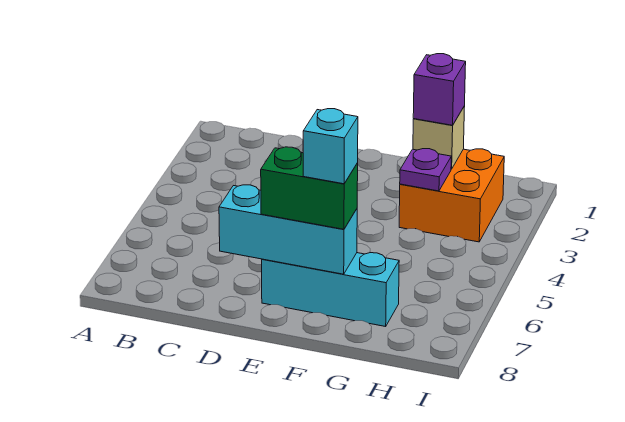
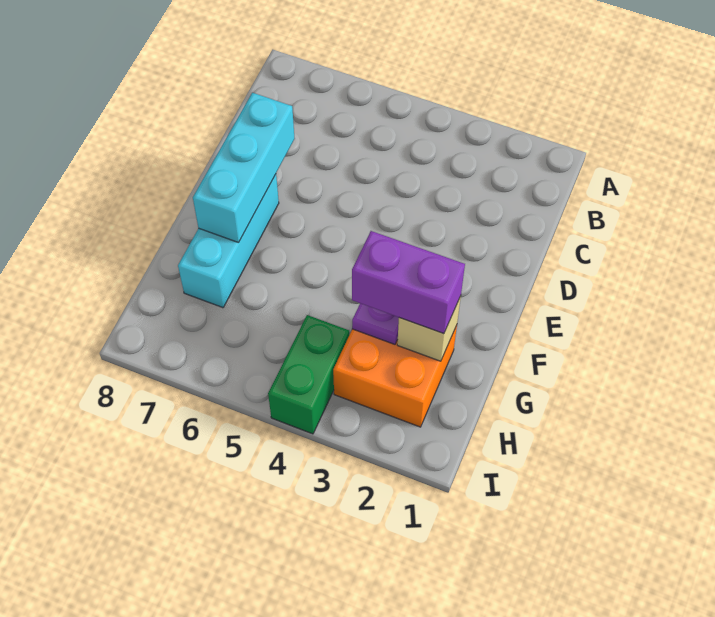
green 1x2 brick [261,147,358,229] -> green 1x2 brick moved to [268,315,349,434]
cyan 1x1 brick [303,109,358,184] -> none
purple 1x1 brick [413,54,466,125] -> purple 1x2 brick [352,231,465,334]

